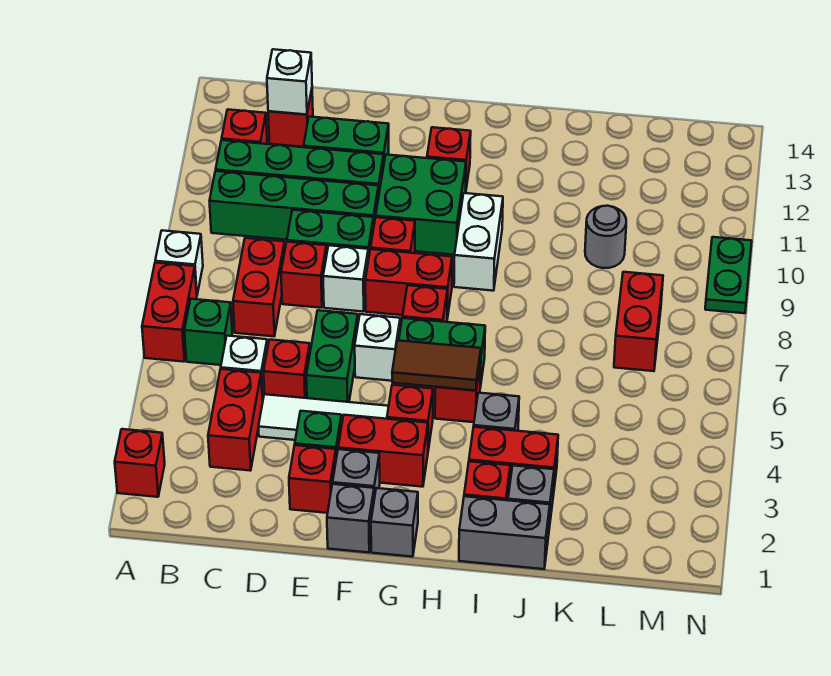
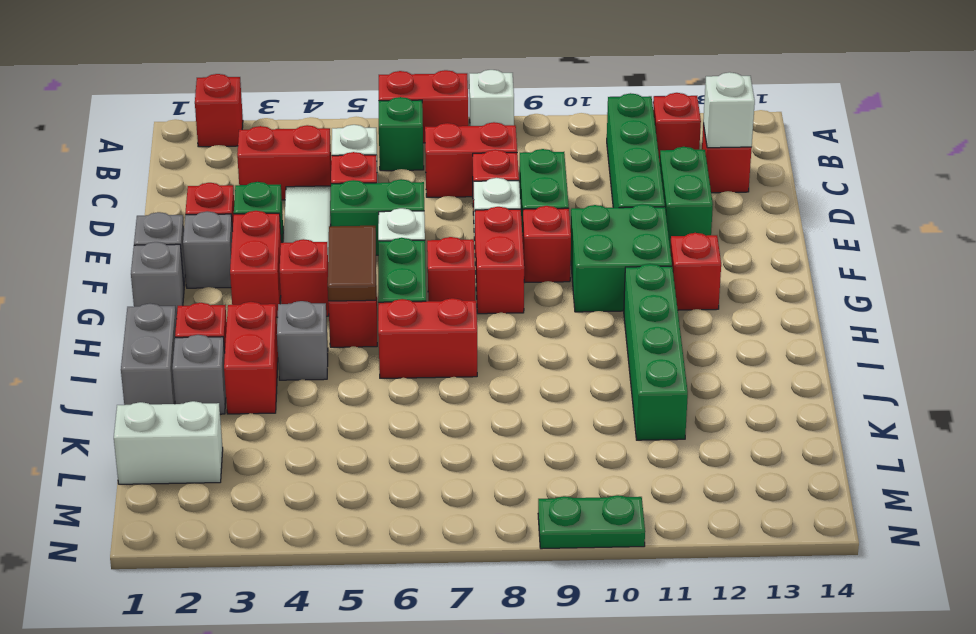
green 1x4 brick [210,171,379,240] -> green 1x4 brick moved to [624,264,688,440]
white 1x2 brick [454,193,503,291] -> white 1x2 brick moved to [114,401,223,484]
grey 1x1 round brick [585,206,626,268] -> none
red 1x2 brick [614,272,663,371] -> red 1x2 brick moved to [378,298,477,378]

